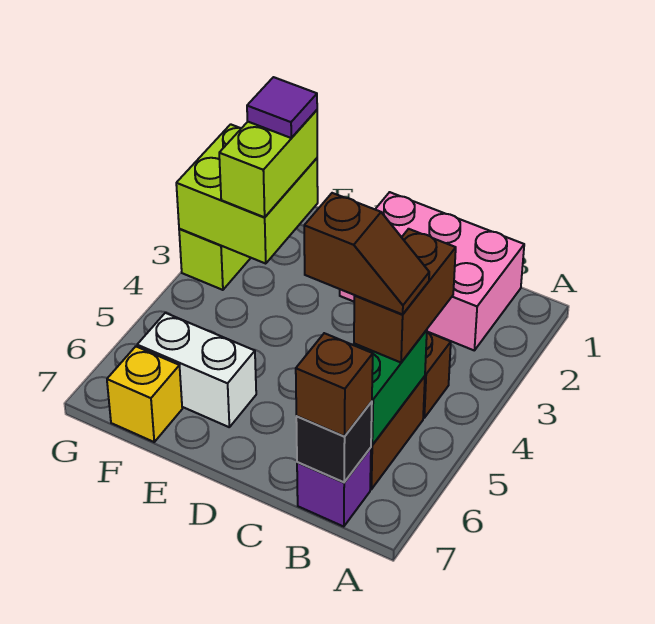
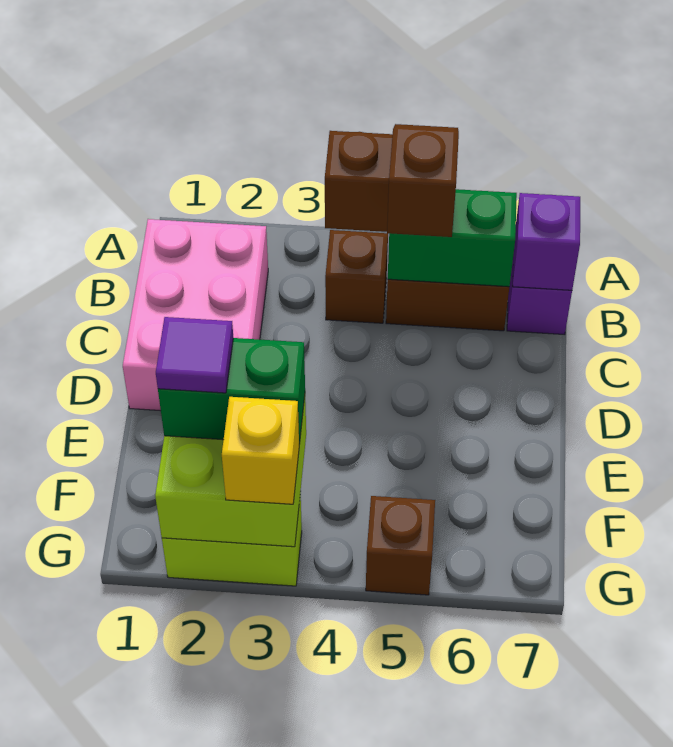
black 1x1 brick [296,401,372,482] -> purple 1x1 brick [513,193,580,290]
brown 1x1 brick [296,333,373,436] -> brown 1x1 brick moved to [366,496,435,595]
white 1x2 brick [137,313,256,427] -> none
lime 1x2 brick [219,110,317,217] -> green 1x2 brick [158,338,305,444]
yellow 1x1 brick [107,347,182,442] -> yellow 1x1 brick moved to [222,397,299,504]

